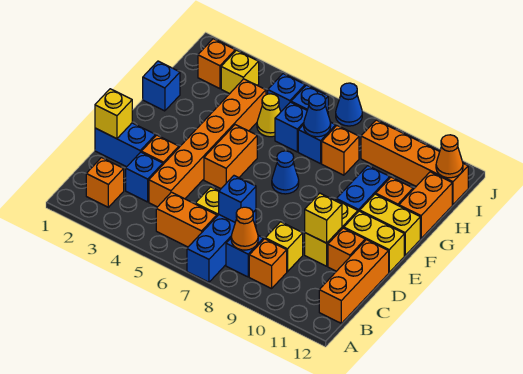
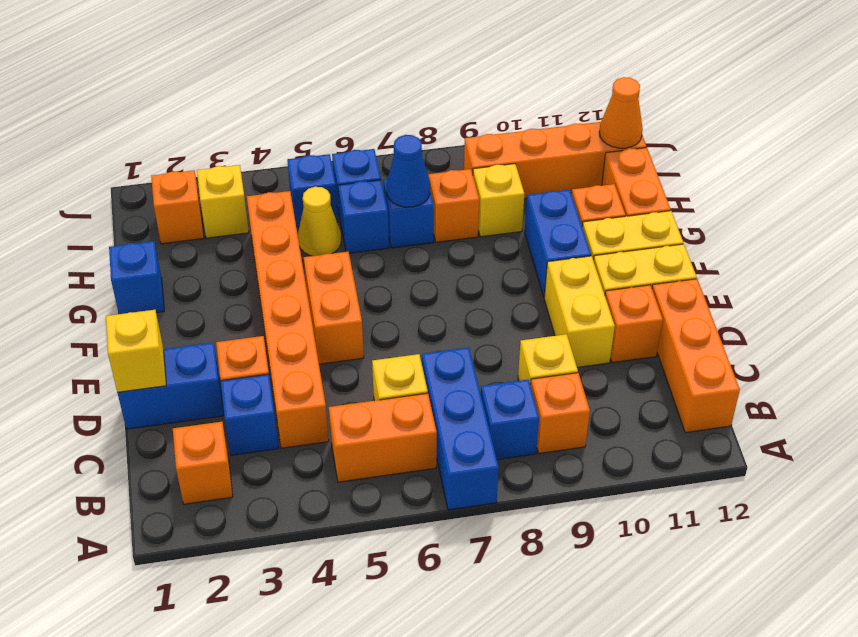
orange 1x1 cone [231,207,258,250] -> none
blue 1x1 brick [219,176,256,222] -> none
yellow 1x1 brick [305,193,342,243] -> yellow 1x1 brick moved to [473,164,524,237]
blue 1x1 cone [272,151,299,194] -> none
blue 1x1 cone [336,83,362,126] -> none

